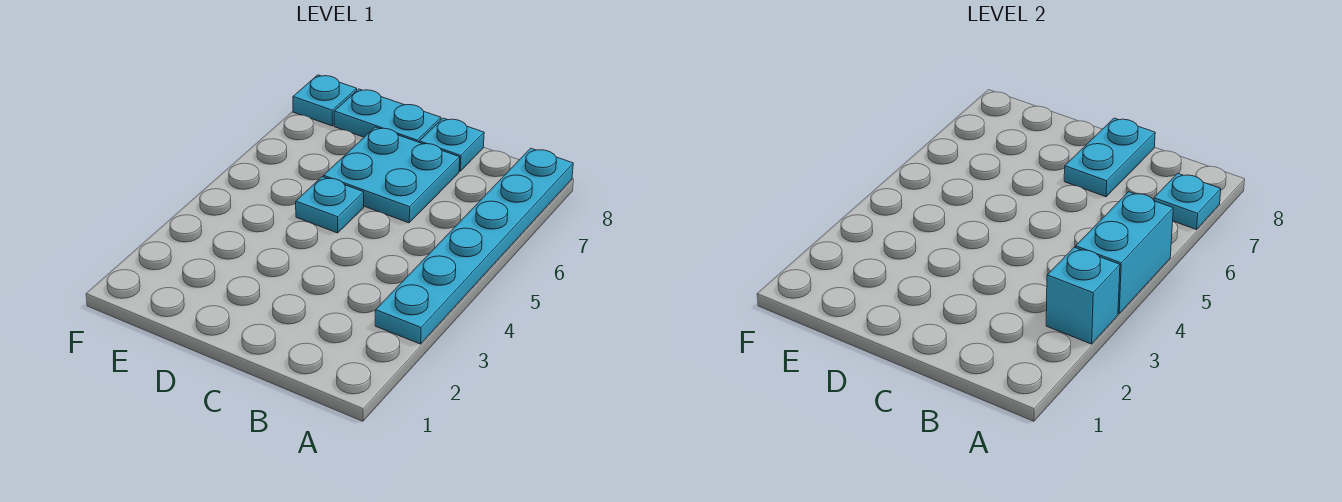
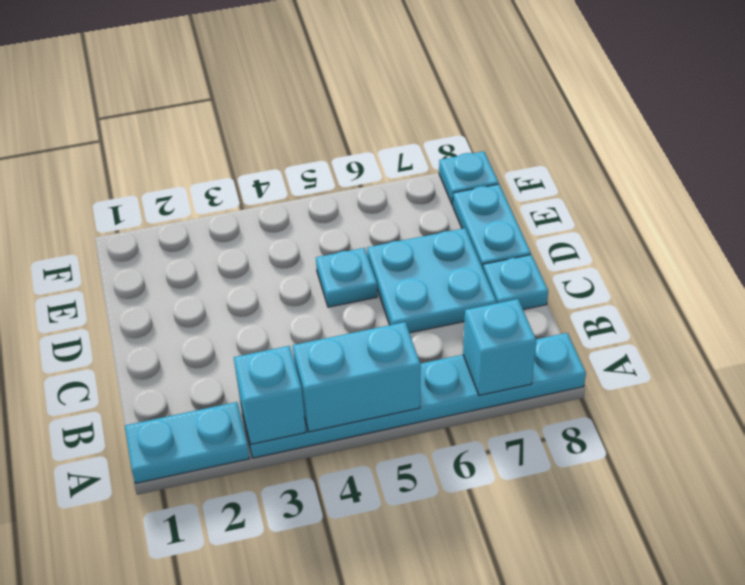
cyan 1x1 plate [1154,173,1221,230] -> cyan 1x1 brick [463,299,536,395]
cyan 1x2 plate [1064,118,1155,197] -> cyan 1x2 plate moved to [125,402,250,483]

